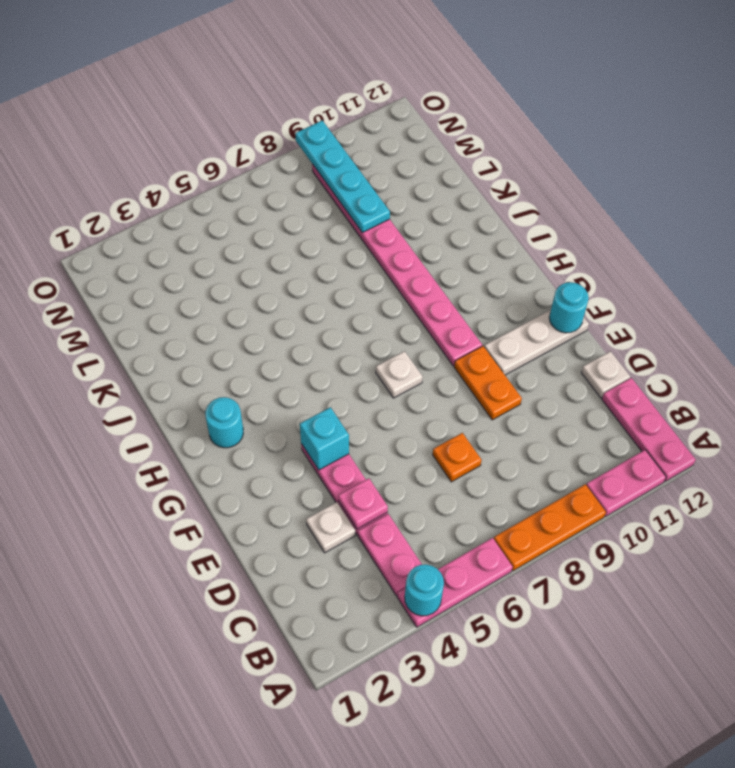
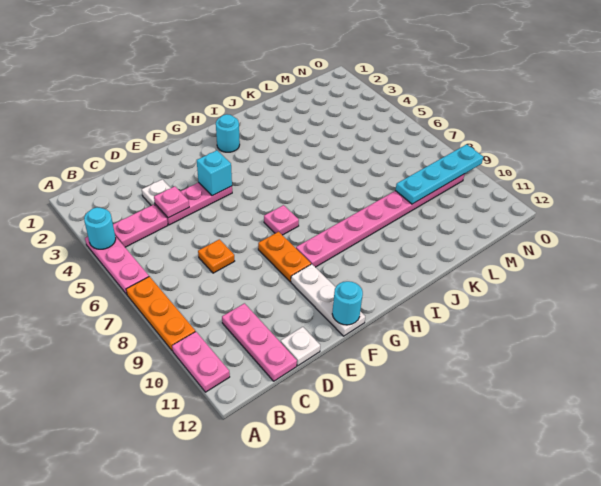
pink 1x3 plate [602,378,696,481] -> pink 1x3 plate turned to [222,303,297,381]
orange 1x2 plate [454,346,522,420] -> orange 1x2 plate turned to [258,232,311,282]
white 1x1 plate [376,351,423,398] -> pink 1x1 plate [264,205,299,235]

